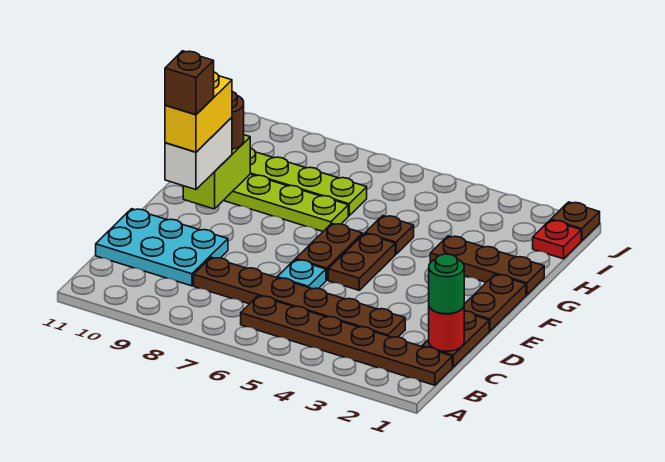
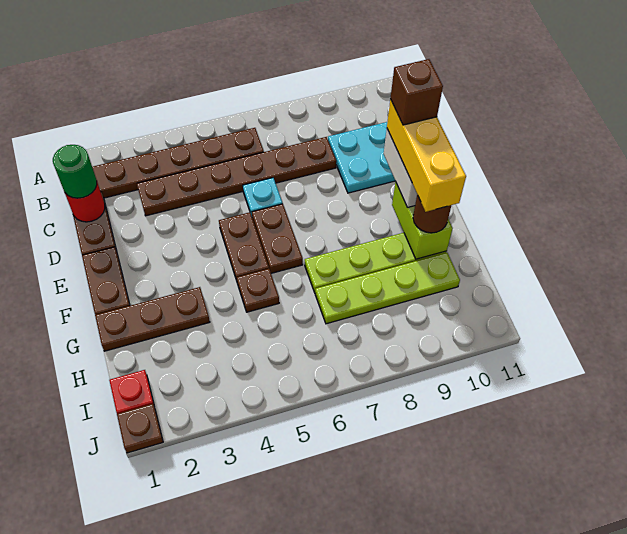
yellow 1x2 brick [165,72,232,152] -> yellow 1x3 brick [387,99,466,212]

